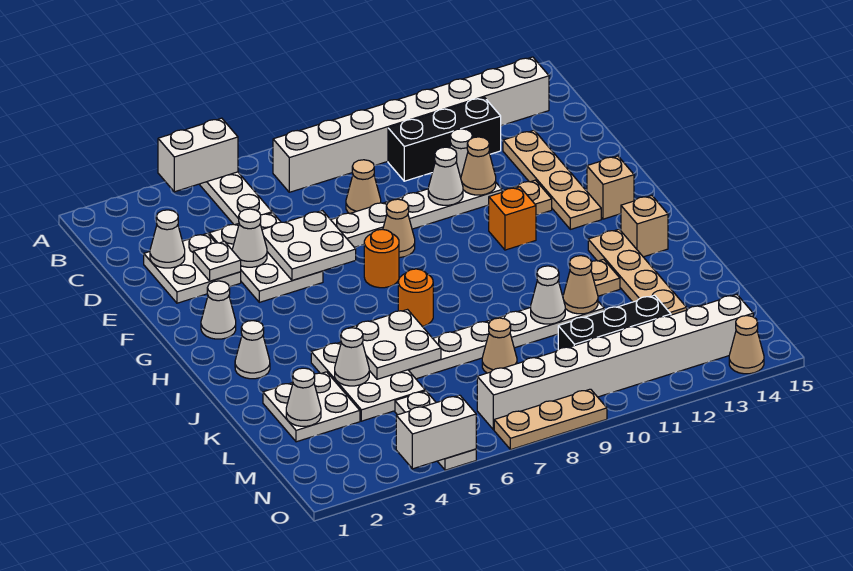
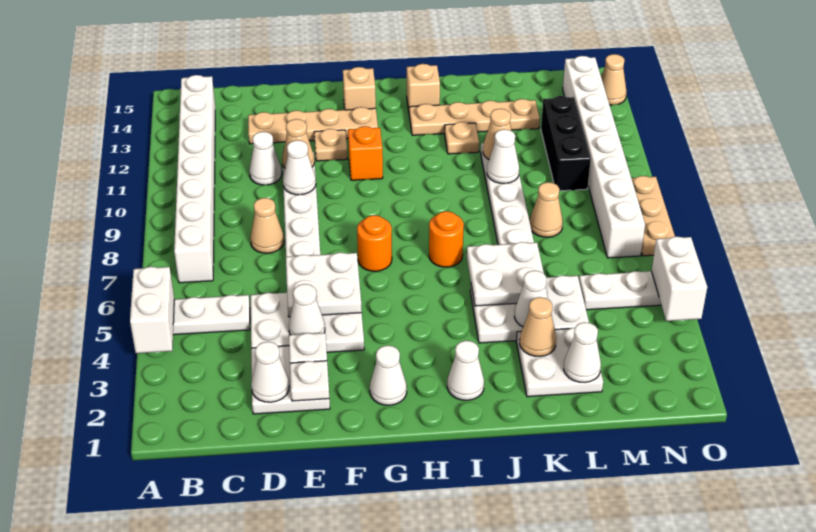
black 1x3 brick [388,97,501,181] -> none
none -> white 1x1 plate [290,361,329,401]
tan 1x1 cone [383,199,415,258] -> tan 1x1 cone moved to [520,297,556,357]

